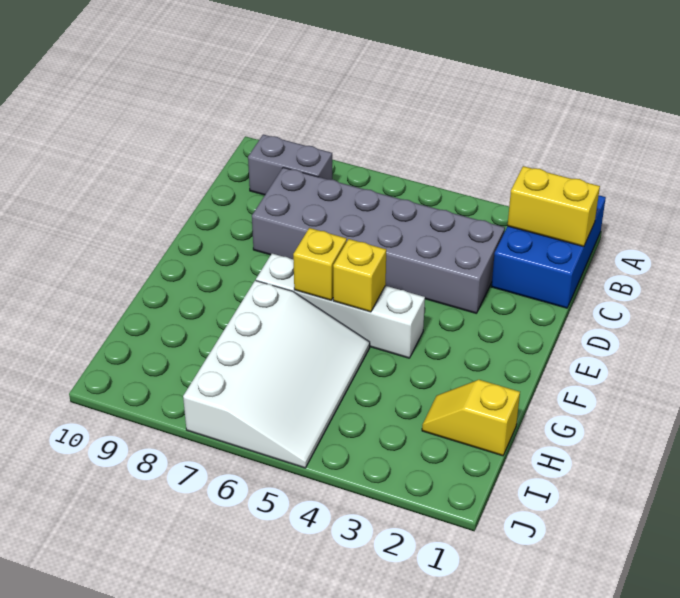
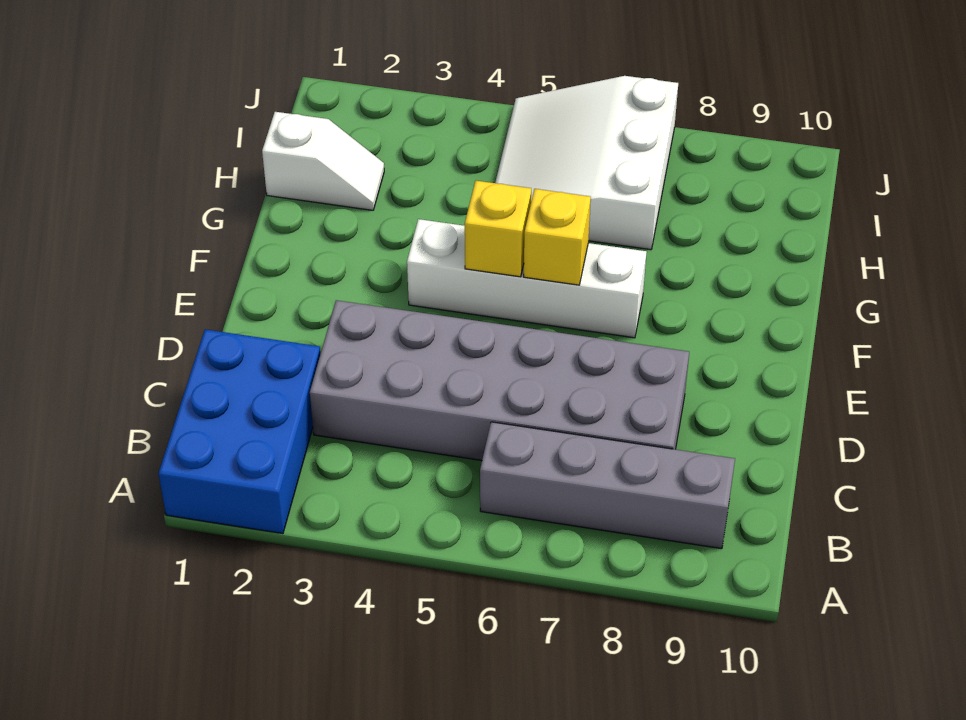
yellow 1x2 brick [508,166,600,247] -> none
grey 1x2 brick [248,135,332,195] -> grey 1x4 brick [480,422,735,549]
white 3x4 slope [183,280,370,468] -> white 3x3 slope [495,76,678,250]
yellow 1x2 slope [422,380,520,456] -> white 1x2 slope [262,112,384,210]

